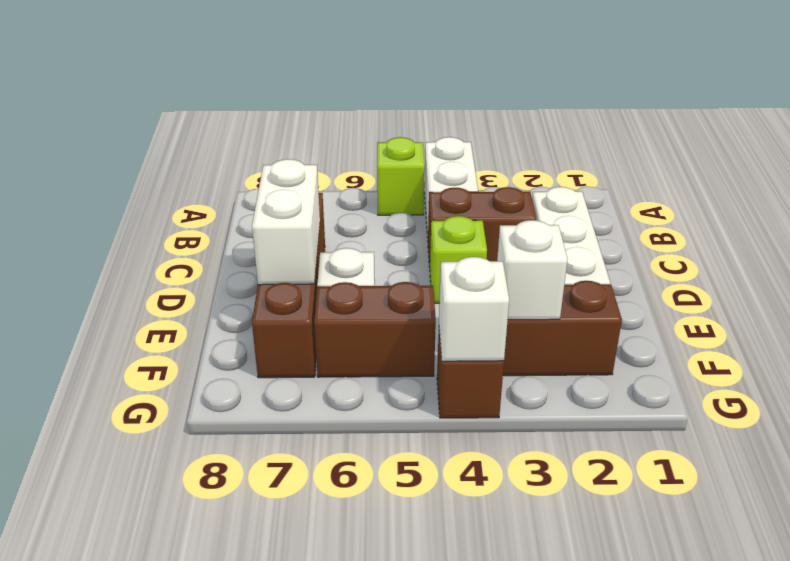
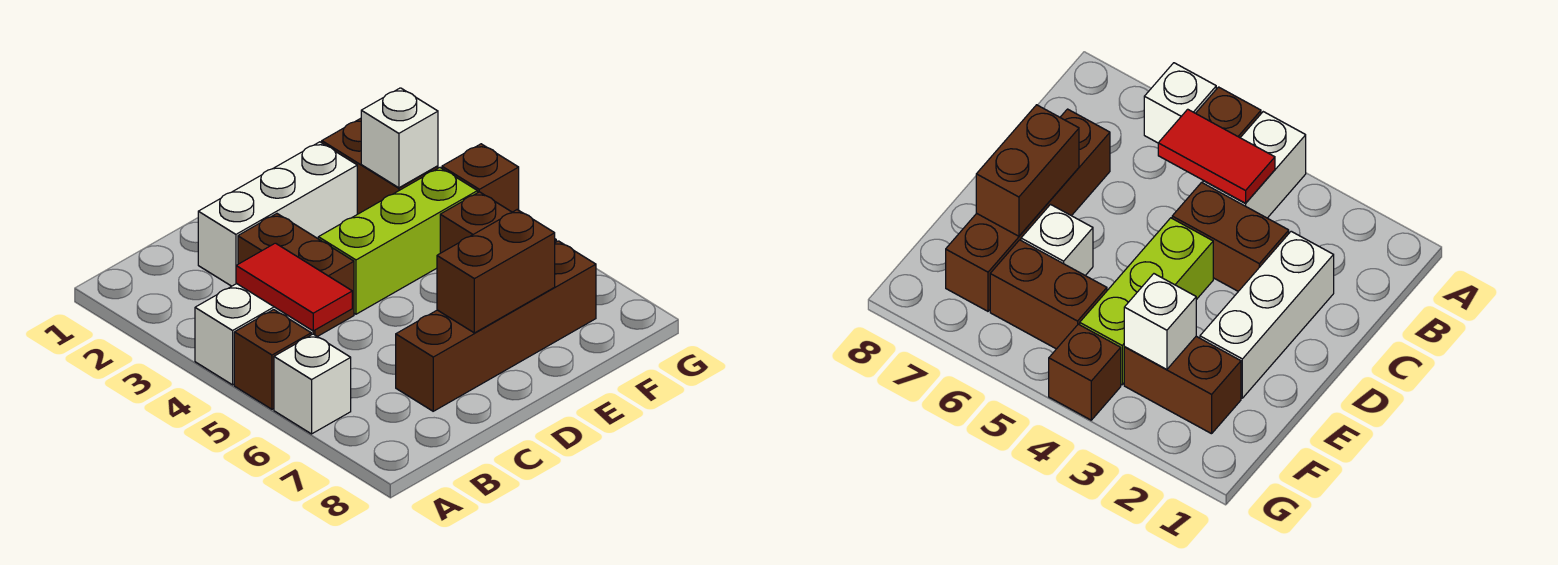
lime 1x1 brick [377,137,425,215] -> brown 1x1 brick [234,310,311,409]
none -> red 1x2 tile [236,243,352,331]
lime 1x1 brick [430,216,487,303] -> lime 1x3 brick [318,168,478,314]
white 1x2 brick [252,159,320,285] -> brown 1x2 brick [437,210,555,333]
white 1x1 brick [439,257,509,361] -> white 1x1 brick moved to [274,334,351,434]

